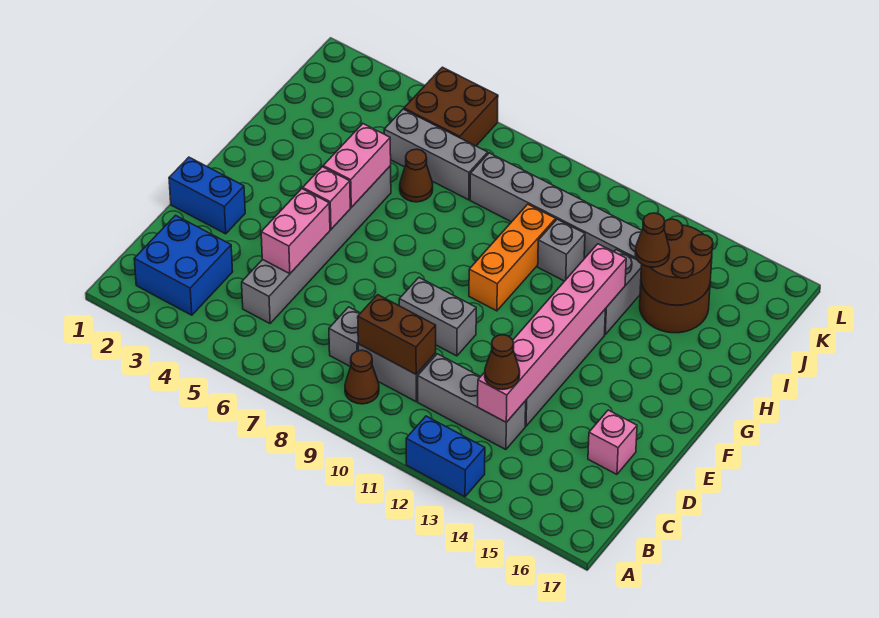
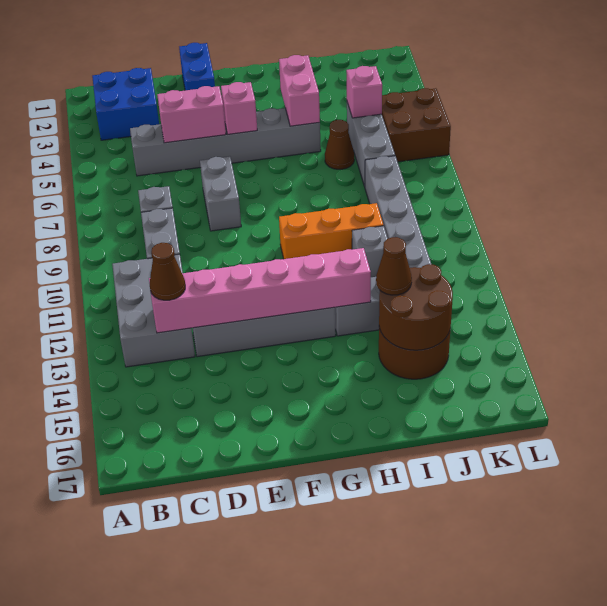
blue 1x2 brick [406,416,485,497] -> none
brown 1x1 cone [345,350,379,404] -> none
brown 1x2 brick [358,295,436,374] -> none
grey 1x3 brick [418,354,526,450] -> grey 2x3 brick [112,254,195,367]
pink 1x1 brick [588,410,637,474] -> pink 1x1 brick moved to [346,66,382,118]
grey 1x2 brick [399,278,476,356] -> grey 1x2 brick moved to [200,156,241,231]
pink 1x2 brick [323,124,391,207] -> pink 1x2 brick turned to [279,55,320,126]

